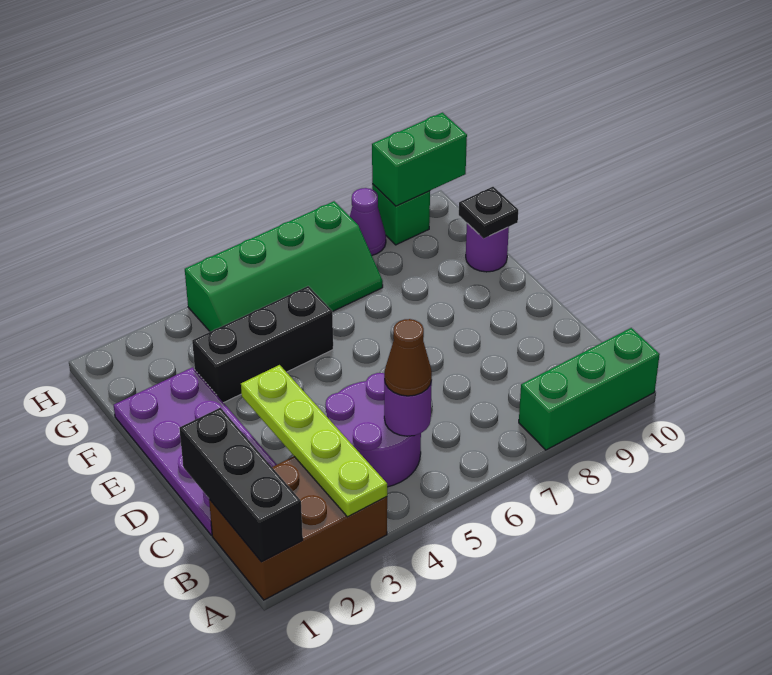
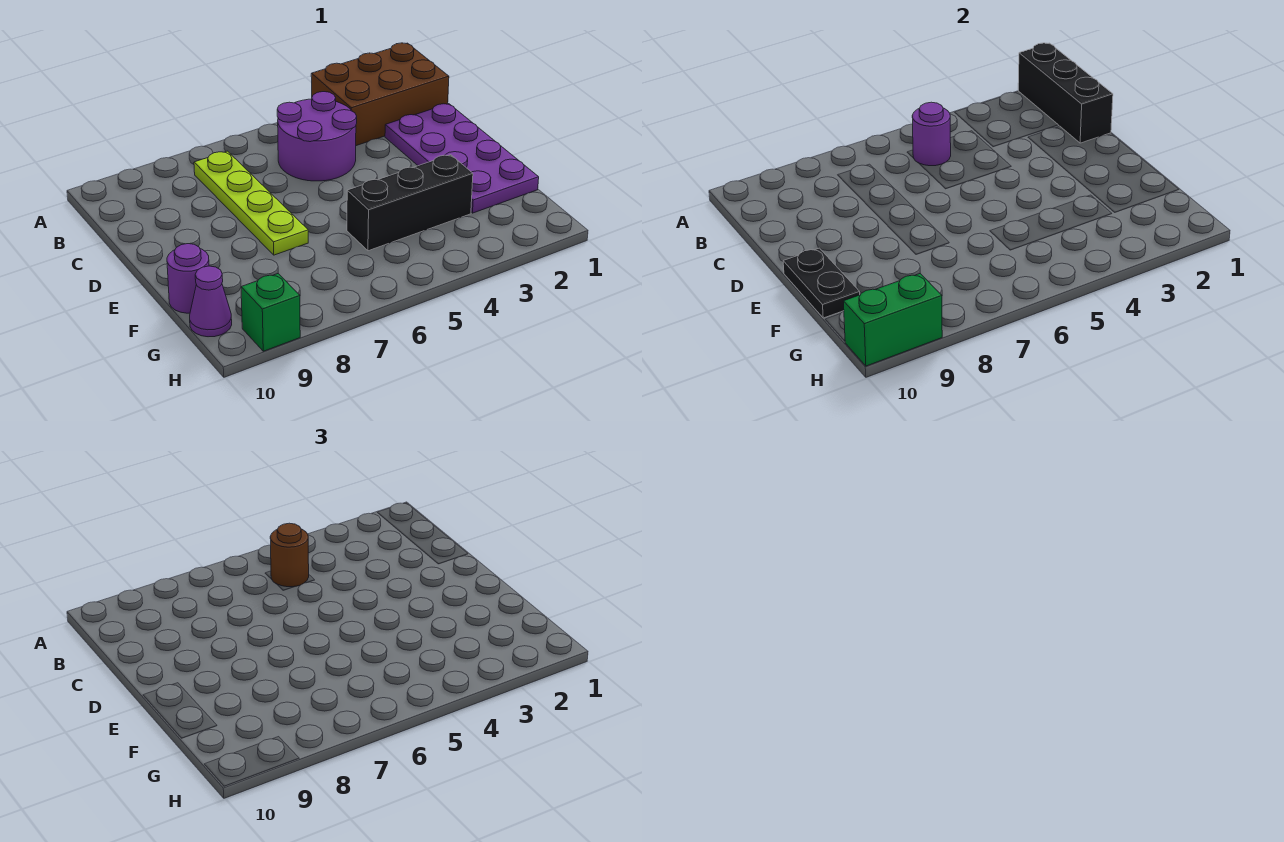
lime 1x4 plate [241,365,387,517] -> lime 1x4 plate moved to [194,151,308,255]
green 1x3 brick [519,328,660,450] -> none
brown 1x1 cone [384,319,432,396] -> brown 1x1 round brick [270,523,309,587]
black 1x1 plate [459,187,518,238] -> black 1x2 plate [783,248,860,318]
green 2x4 slope [185,201,383,332] -> none
purple 1x1 cone [350,188,386,255] -> purple 1x1 cone moved to [190,266,232,337]

